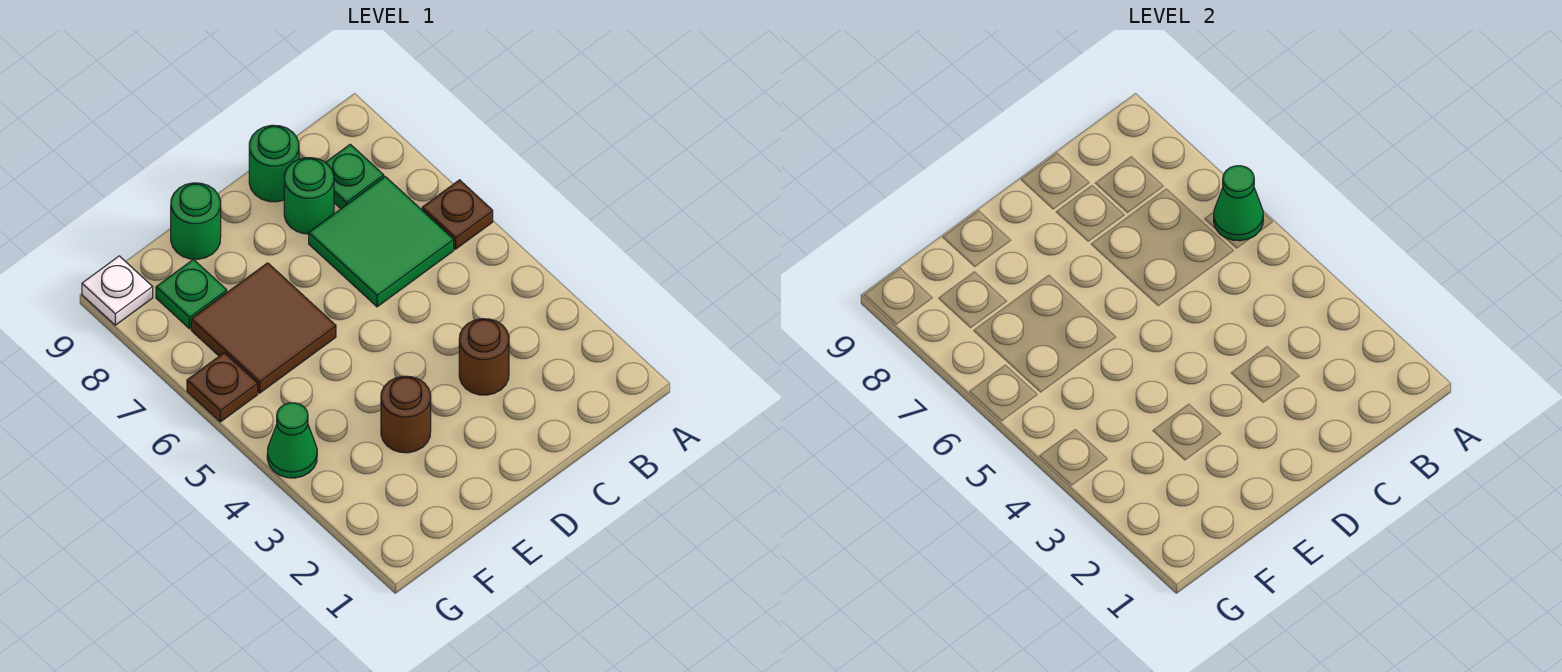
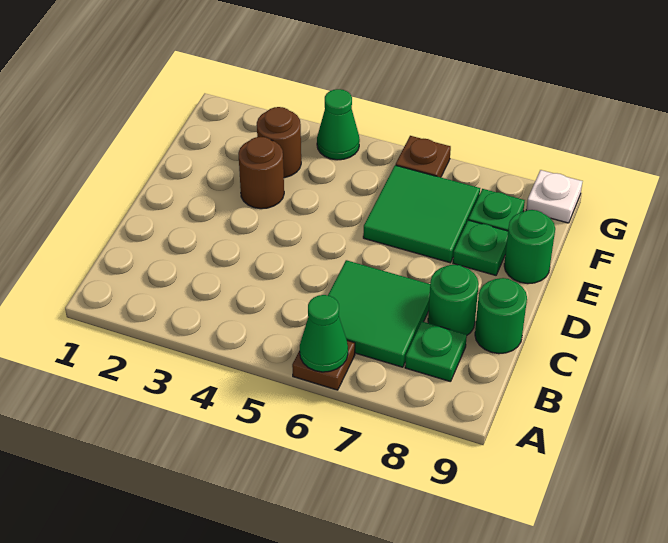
brown 1x1 round brick [459,319,509,395] -> brown 1x1 round brick moved to [257,107,301,178]
brown 2x2 tile [191,263,336,393] -> green 2x2 tile [363,165,480,263]
none -> green 1x1 plate [453,220,508,275]

